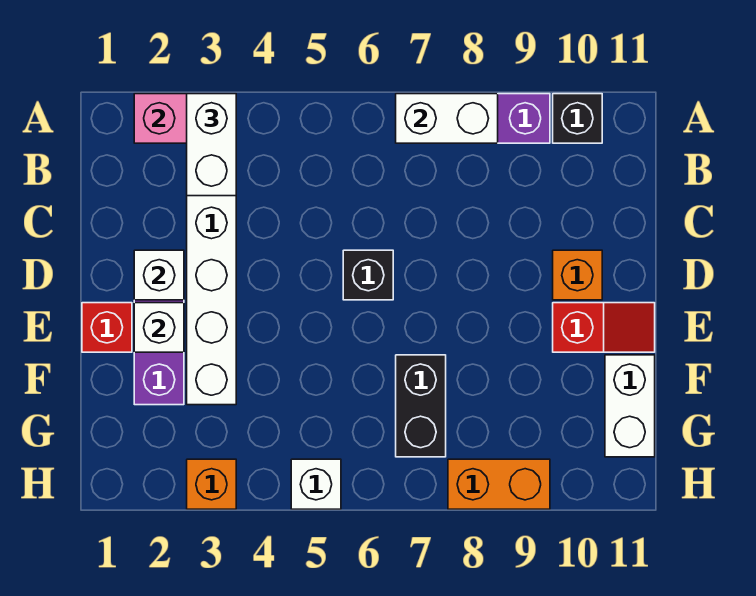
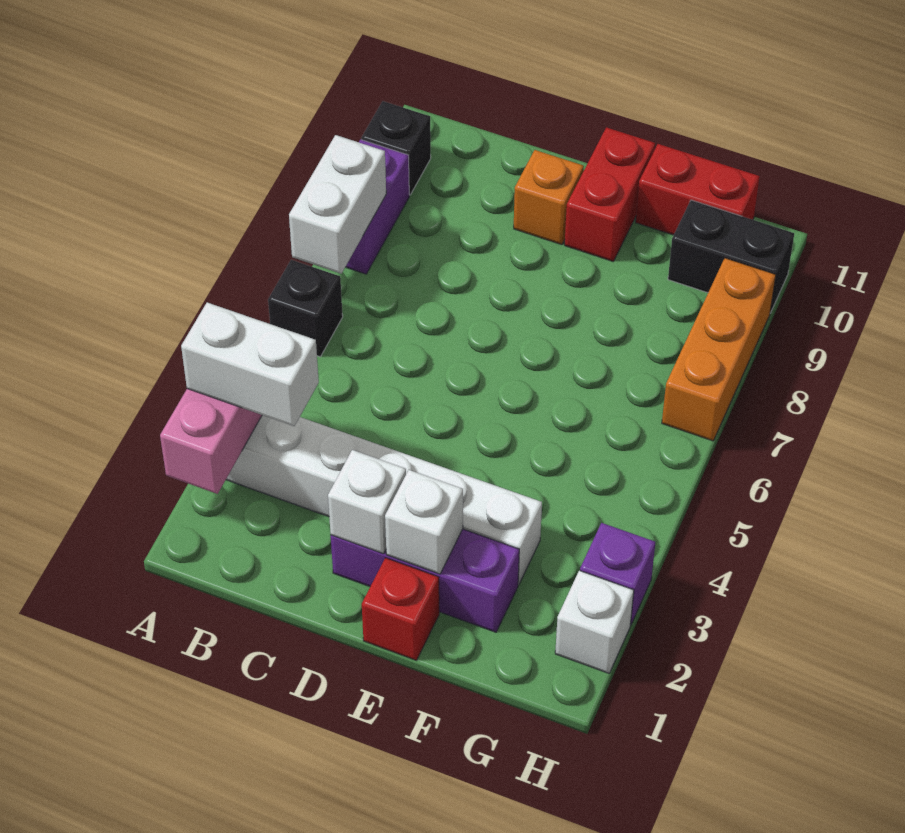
black 1x1 brick [343,250,393,300] -> black 1x1 brick moved to [268,260,343,357]
red 1x2 slope [553,303,655,352] -> red 1x2 brick [565,127,655,261]
black 1x2 brick [396,355,446,457] -> black 1x2 brick moved to [668,200,794,313]
white 1x2 brick [605,355,655,457] -> red 1x2 brick [636,144,760,235]
orange 1x1 brick [187,459,236,509] -> purple 1x1 brick [580,523,655,625]
white 1x1 brick [291,459,341,509] -> white 1x1 brick moved to [555,571,634,673]
orange 1x2 brick [448,459,550,509] -> orange 1x3 brick [662,258,776,441]

